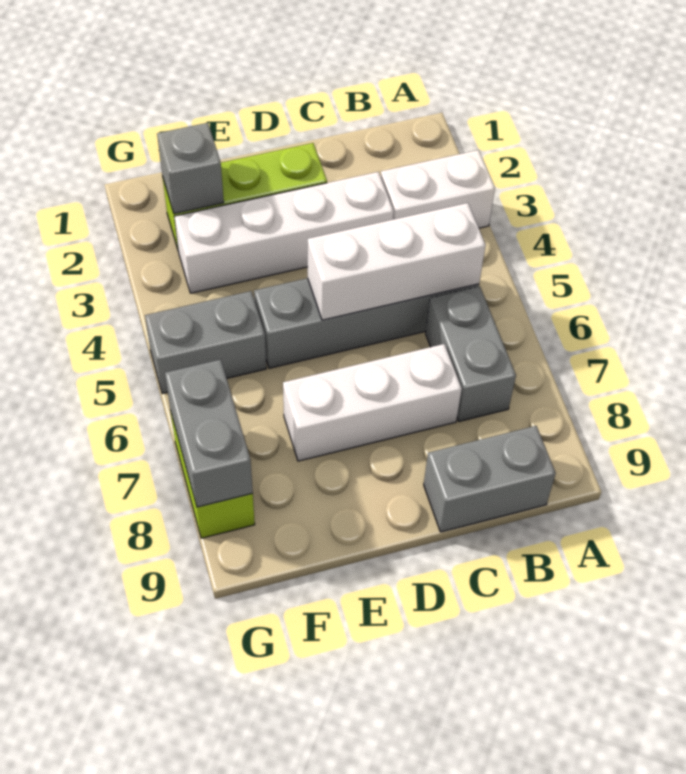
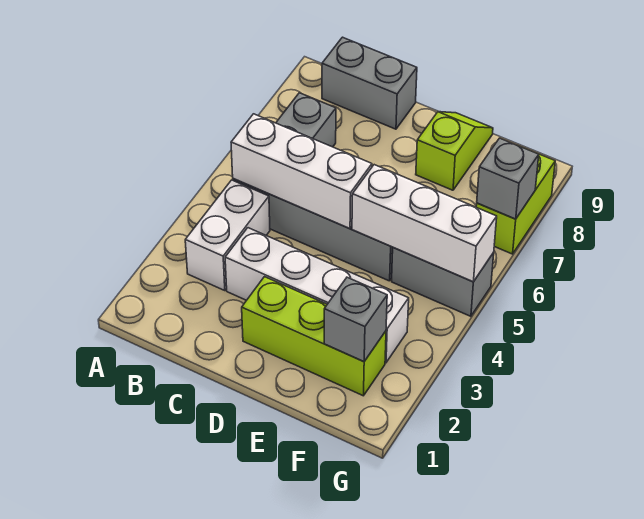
white 1x2 brick [381,150,495,228] -> white 1x2 brick turned to [185,180,270,291]
white 1x3 brick [283,344,462,461] -> white 1x3 brick moved to [352,165,497,282]
none -> lime 1x2 slope [416,112,493,190]
grey 1x2 brick [165,360,253,507] -> grey 1x1 brick [477,138,539,219]

